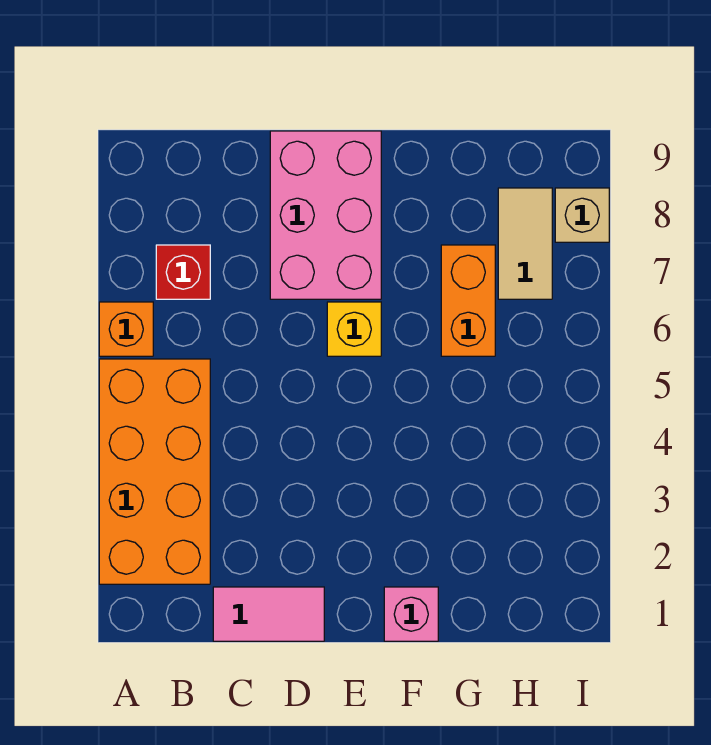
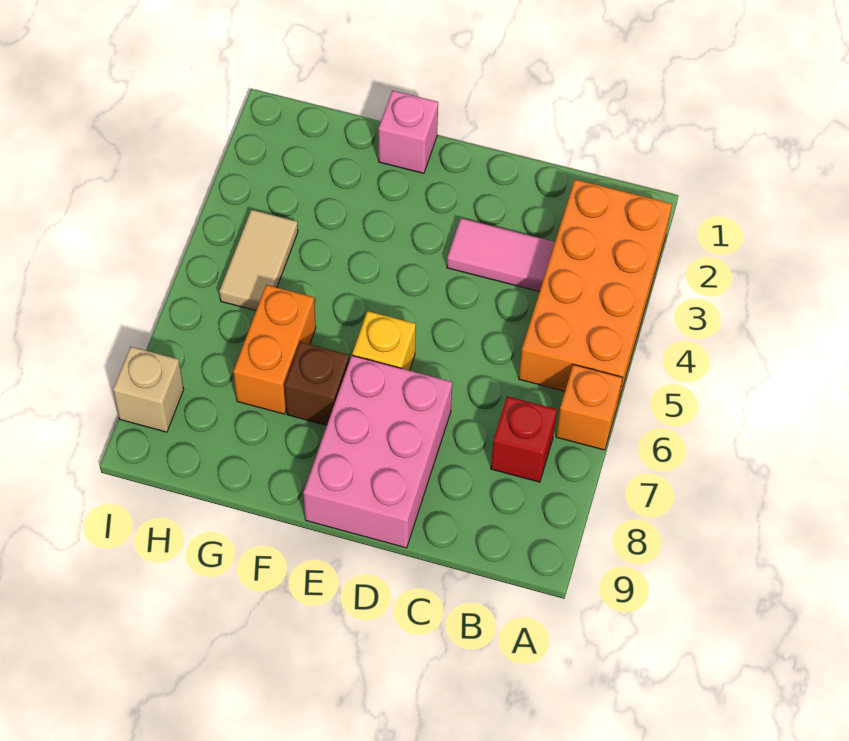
pink 1x2 tile [213,587,324,641] -> pink 1x2 tile moved to [447,218,555,292]
none -> brown 1x1 brick [285,342,349,425]
tan 1x2 tile [498,188,552,299] -> tan 1x2 tile moved to [219,210,298,311]

